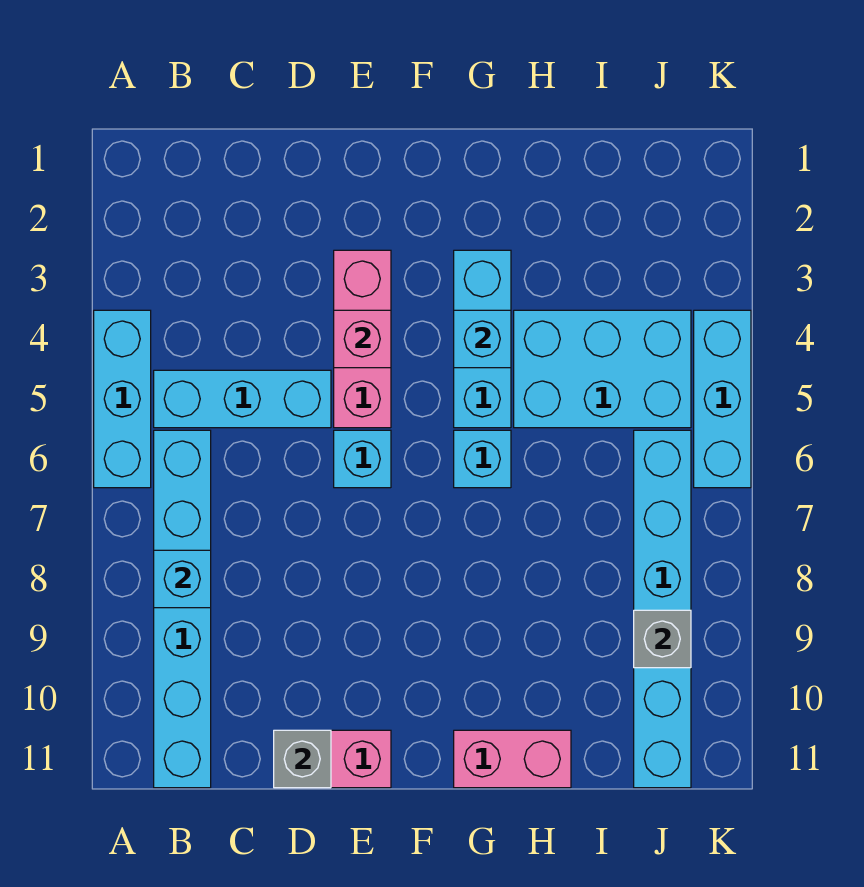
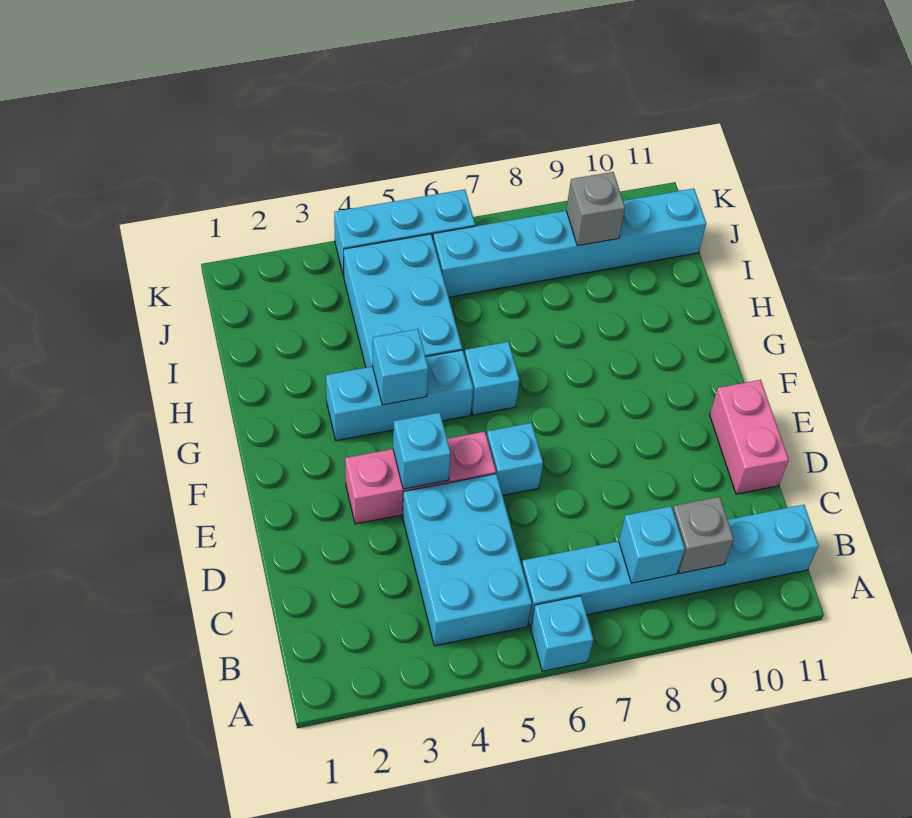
cyan 1x3 brick [94,310,151,488] -> cyan 1x1 brick [531,596,593,671]
cyan 1x3 brick [154,370,331,428] -> cyan 2x3 brick [402,474,532,646]
grey 1x1 brick [274,730,331,788] -> grey 1x1 brick moved to [673,497,734,574]
pink 1x1 brick [334,310,391,368] -> cyan 1x1 brick [393,412,451,489]
pink 1x2 brick [454,730,571,788] -> none

